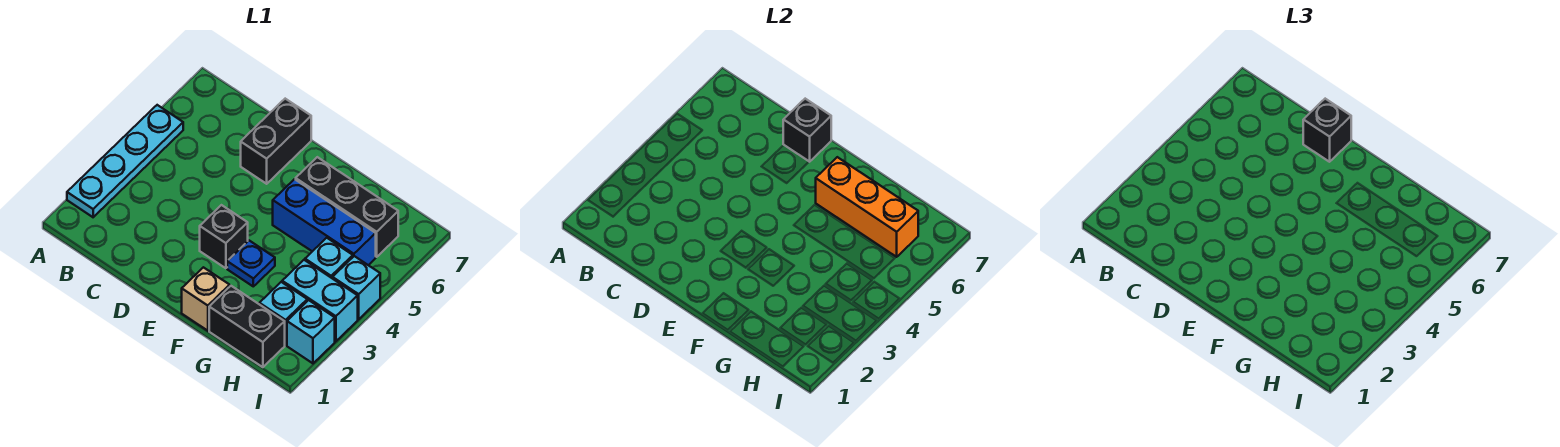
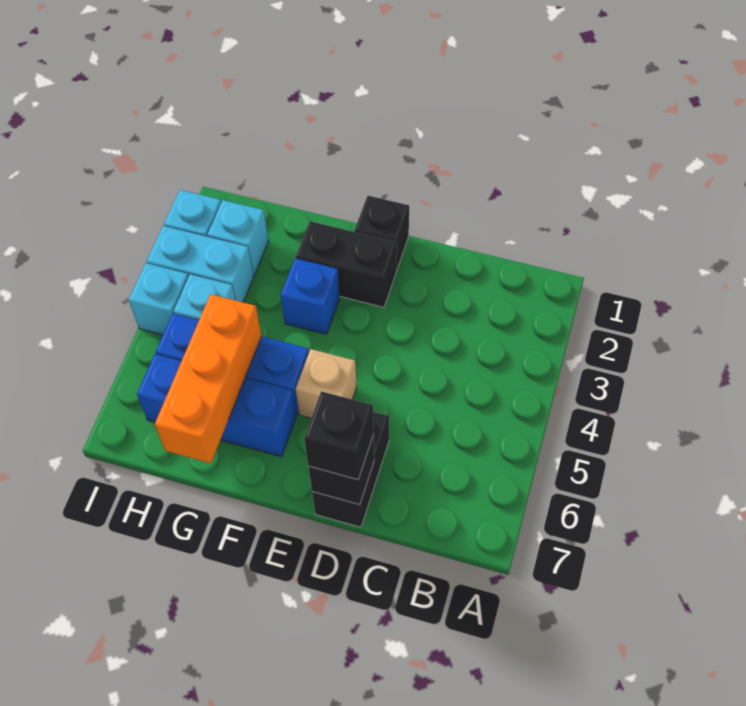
cyan 1x4 plate [67,105,183,217] -> none
black 1x1 brick [200,205,248,268] -> black 1x1 brick moved to [355,196,409,270]
tan 1x1 brick [182,267,230,331] -> tan 1x1 brick moved to [296,349,357,418]
blue 1x1 plate [227,241,275,286] -> blue 1x1 brick [281,258,340,334]
black 1x3 brick [296,157,398,257] -> blue 1x3 brick [137,354,296,457]
orange 1x3 brick [816,157,918,257] -> orange 1x3 brick turned to [155,294,262,463]
black 1x2 brick [209,286,285,367] -> black 1x2 brick moved to [296,221,397,307]

